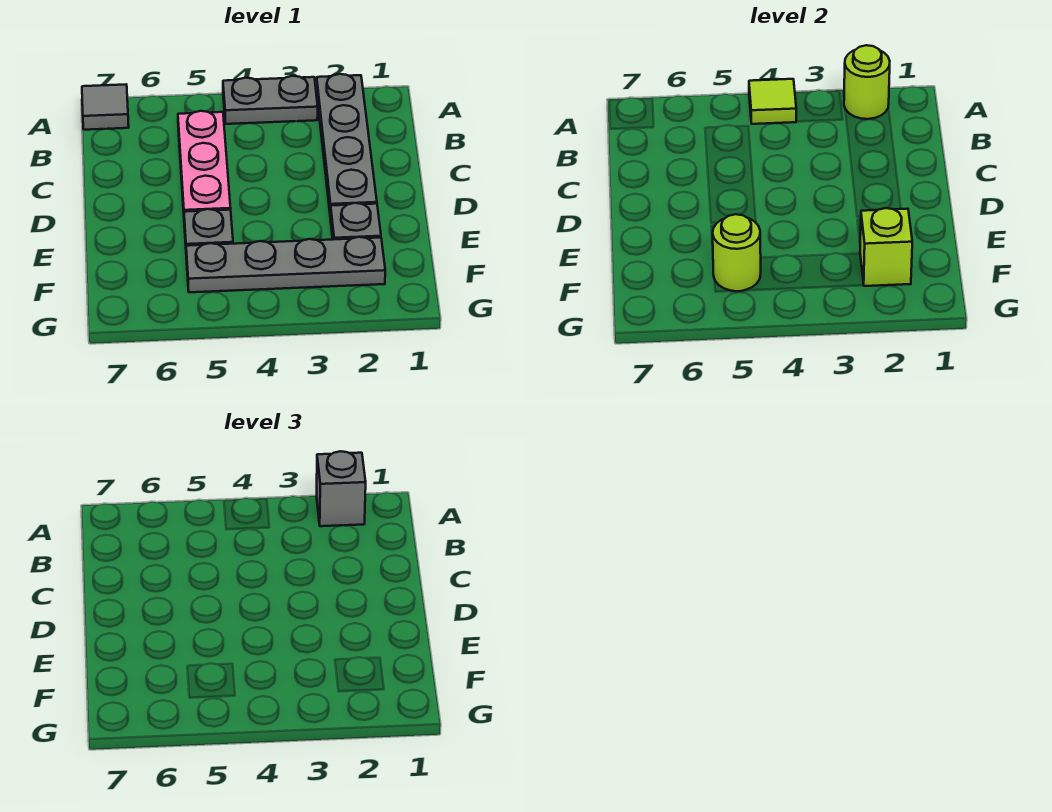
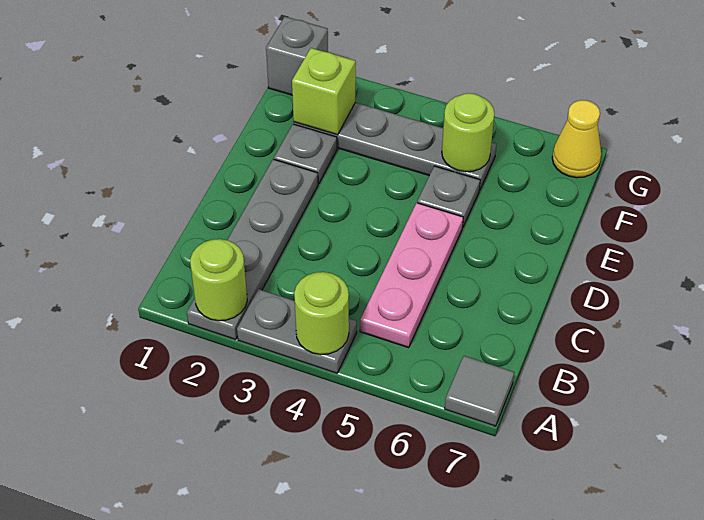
grey 1x1 brick [316,451,366,526] -> grey 1x1 brick moved to [266,17,328,95]
lime 1x1 tile [749,79,797,124] -> lime 1x1 round brick [294,272,349,355]
none -> yellow 1x1 cone [552,100,601,178]

